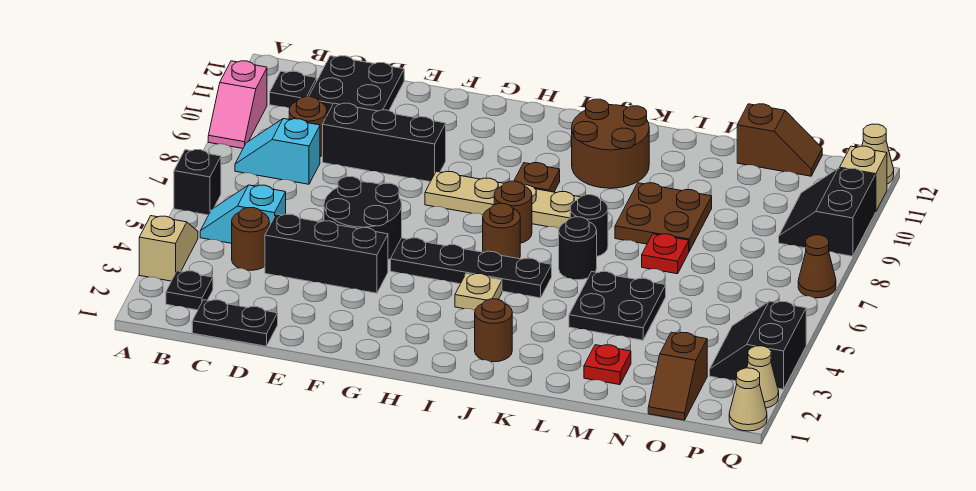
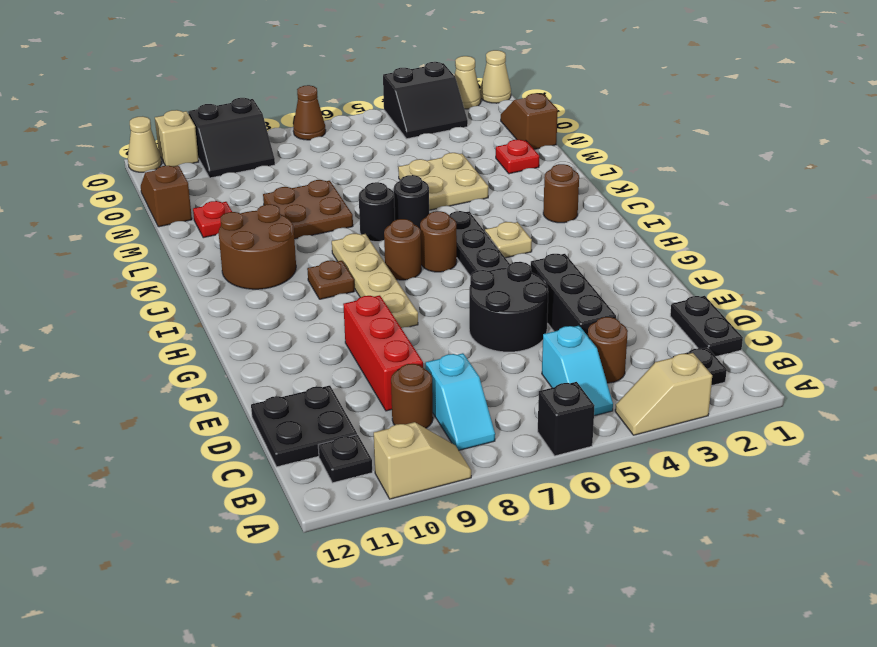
pink 1x2 slope [208,61,267,148] -> tan 1x2 slope [374,422,471,499]
black 1x3 brick [323,103,446,182] -> red 1x3 brick [343,295,423,411]
black 2x2 plate [569,272,666,340] -> tan 2x2 plate [398,153,488,210]
red 1x1 plate [642,234,689,274] -> red 1x1 plate moved to [193,201,232,238]
brown 1x2 slope [648,332,707,420] -> brown 1x2 slope turned to [501,93,558,149]

